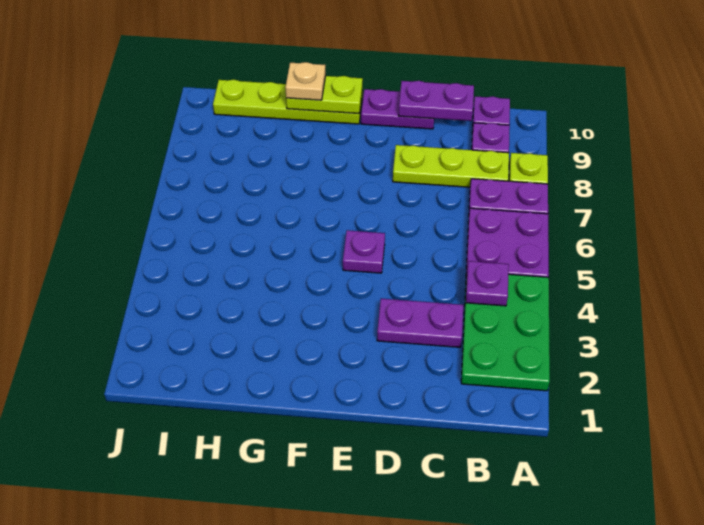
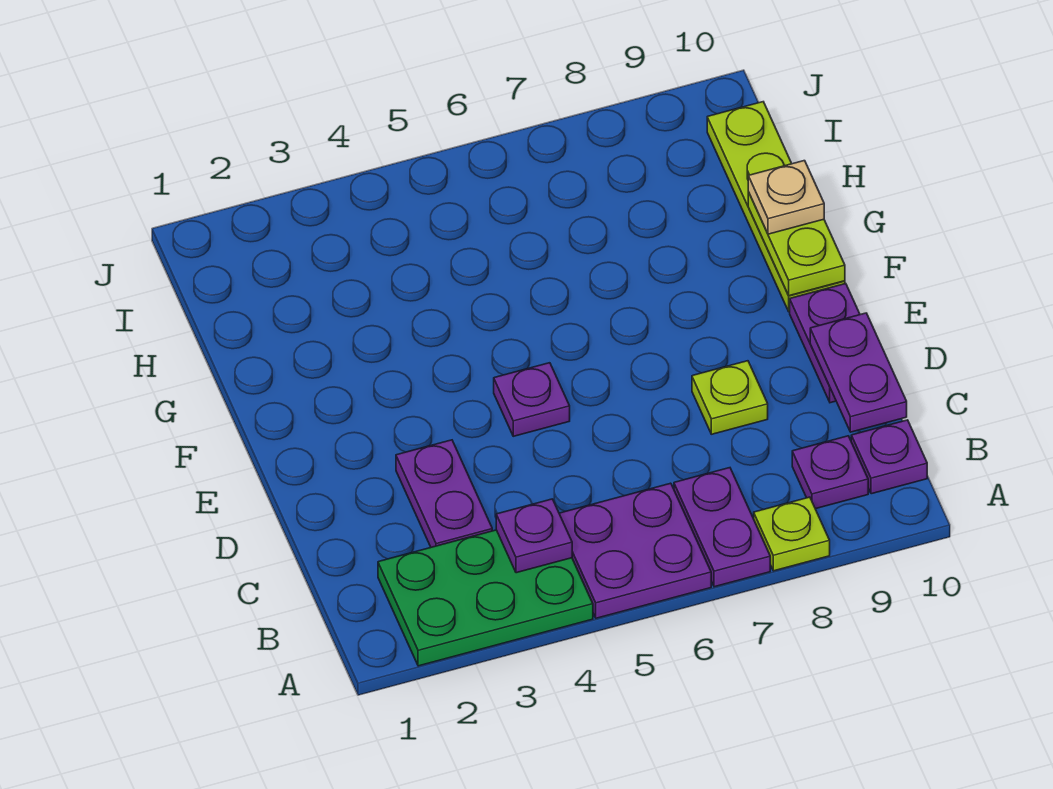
lime 1x3 plate [393,145,509,187] -> lime 1x1 plate [692,361,768,434]

